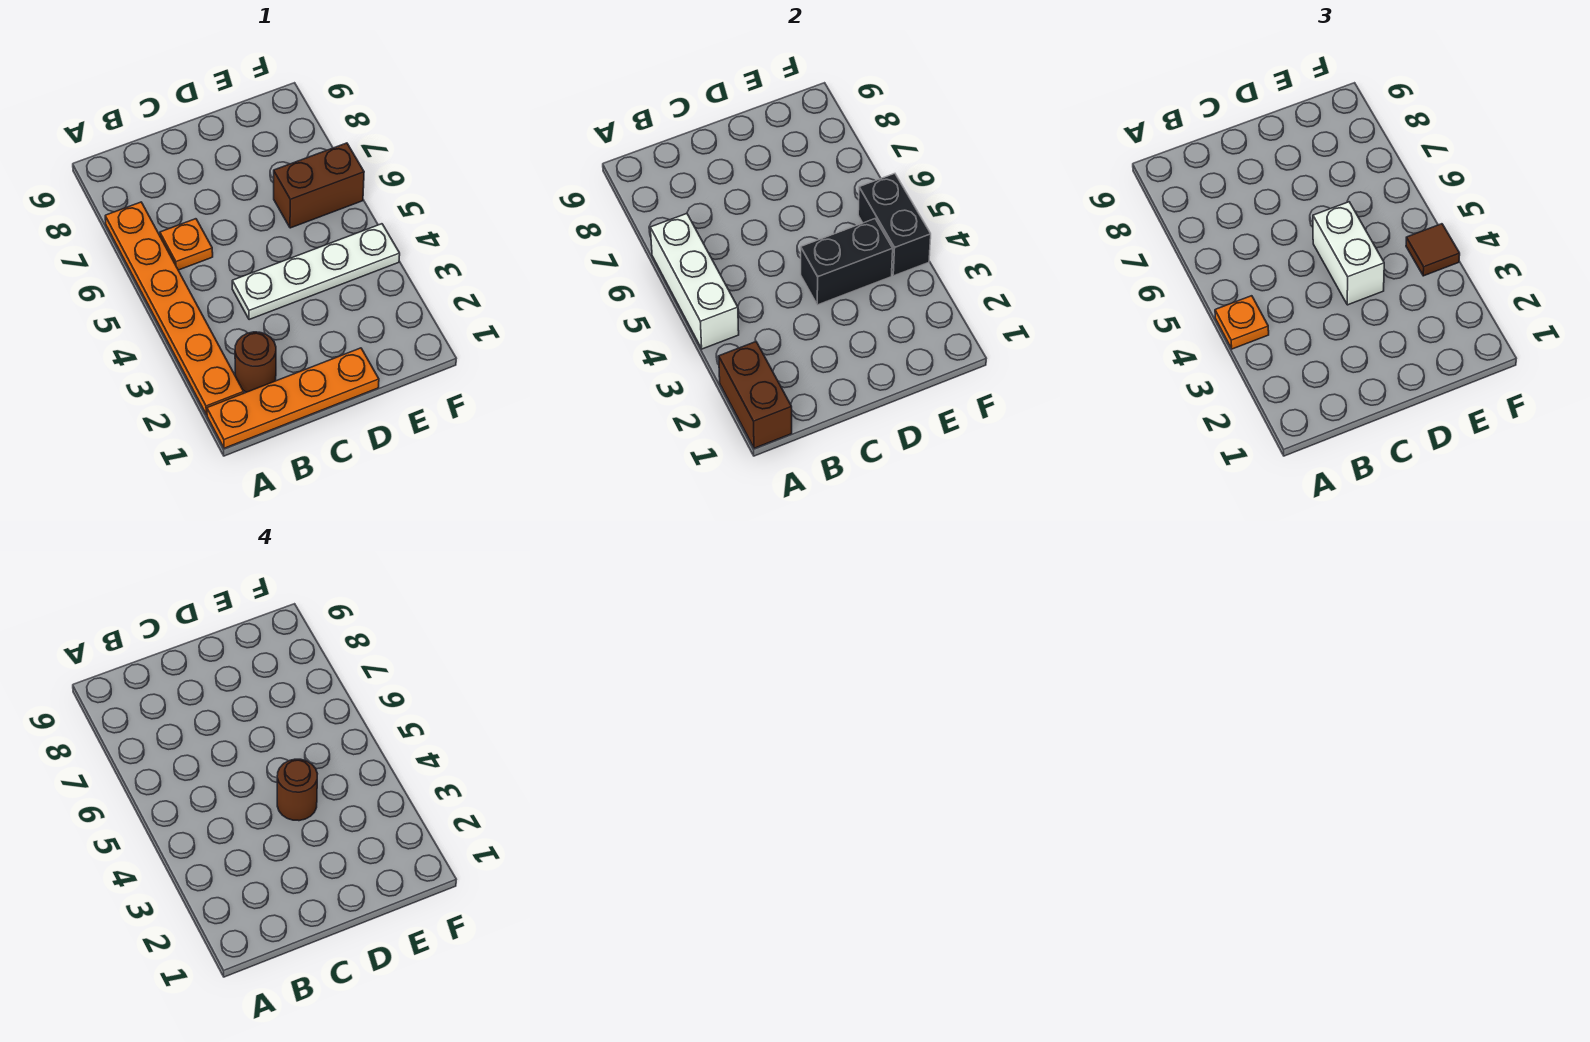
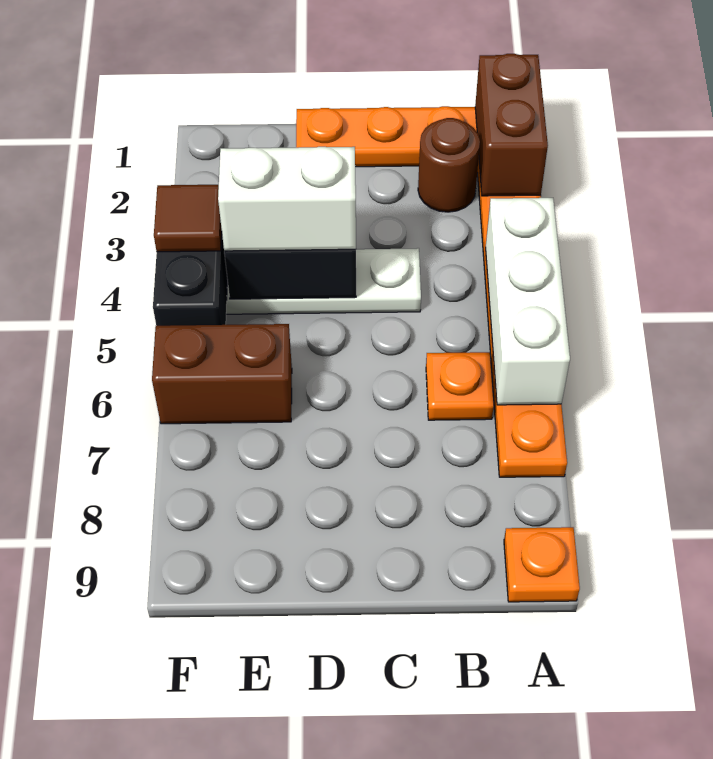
orange 1x1 plate [1215,296,1269,349] -> orange 1x1 plate moved to [504,527,580,602]
white 1x2 brick [1313,202,1384,305] -> white 1x2 brick turned to [218,147,356,251]
brown 1x1 round brick [277,759,317,821] -> none

